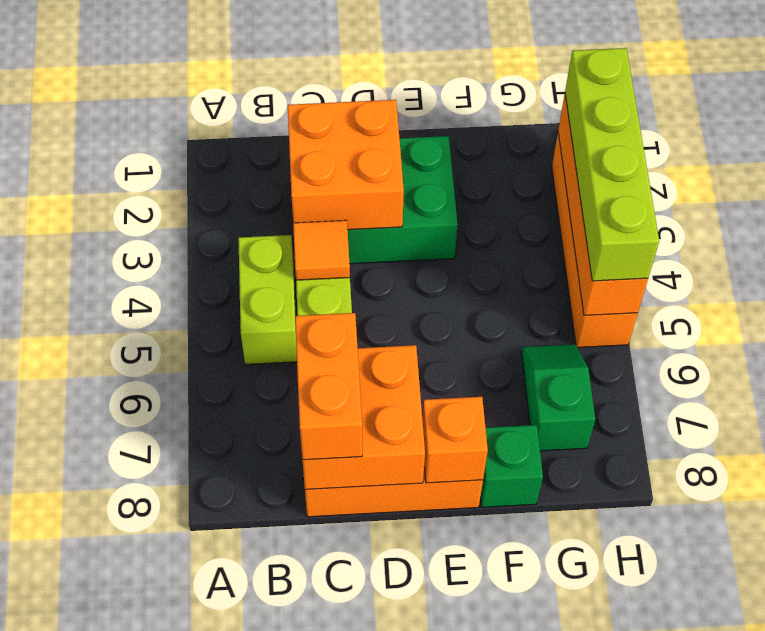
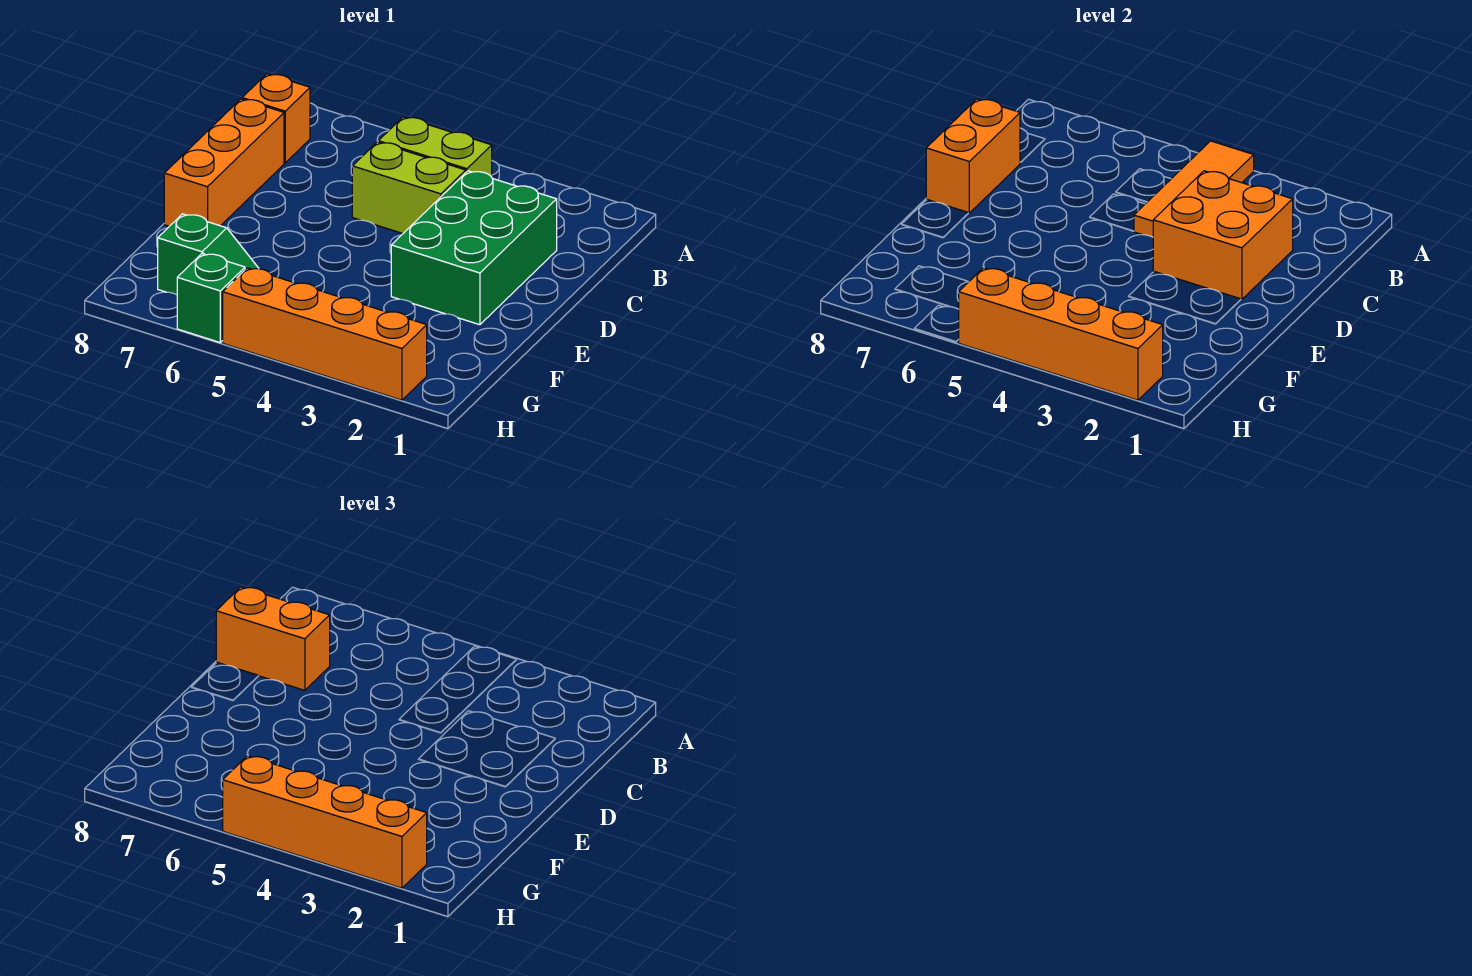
orange 1x1 tile [293,220,350,280] -> orange 1x3 tile [1134,141,1254,237]
orange 2x2 brick [302,345,425,489] -> orange 1x2 brick [926,99,1020,213]
orange 1x1 brick [422,397,488,483] -> orange 1x1 brick moved to [242,74,310,163]
green 1x1 brick [480,425,543,507] -> green 1x1 brick moved to [177,254,245,342]
lime 1x4 brick [565,48,659,281] -> orange 1x4 brick [223,756,427,888]

